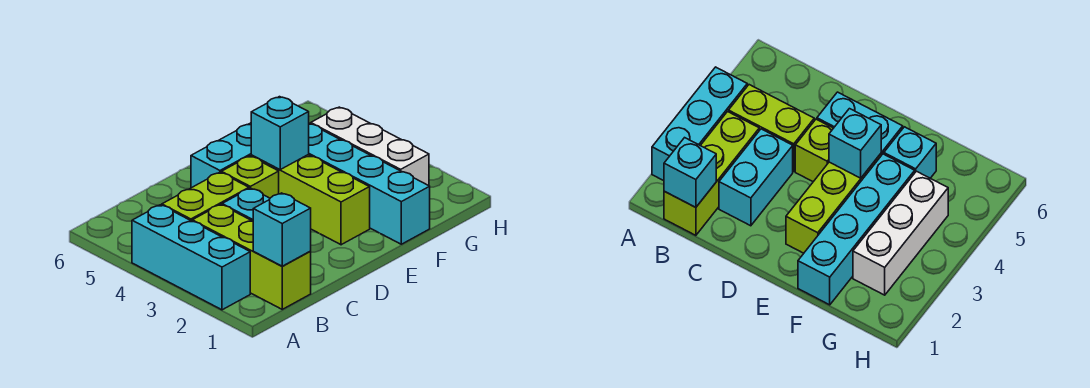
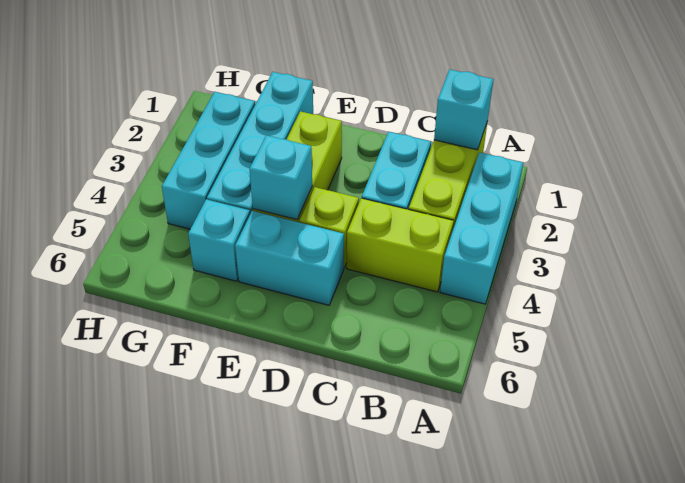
white 1x3 brick [311,107,429,186] -> cyan 1x3 brick [162,92,255,229]

